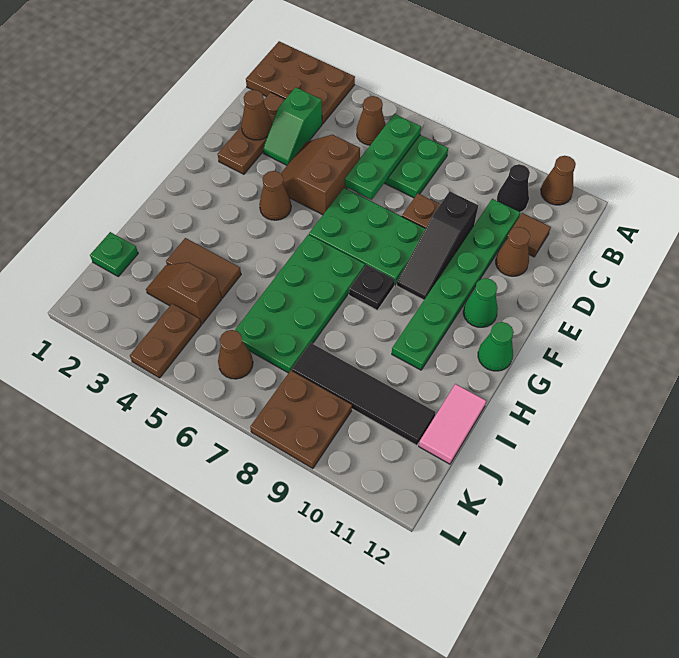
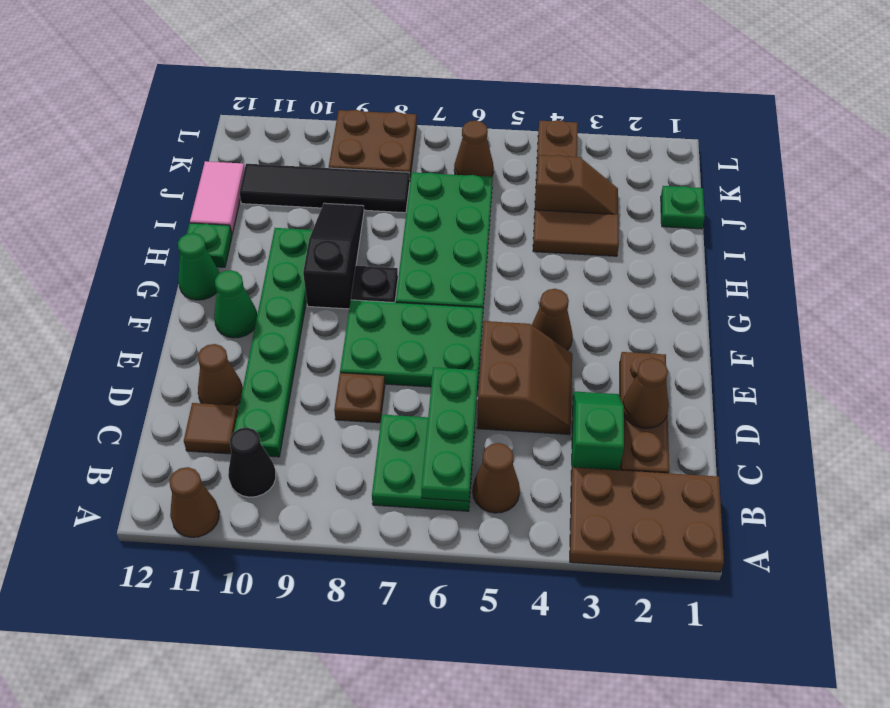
black 1x3 slope [397,191,478,300] -> black 1x3 slope moved to [303,203,364,309]
none -> green 1x1 plate [187,223,232,267]

